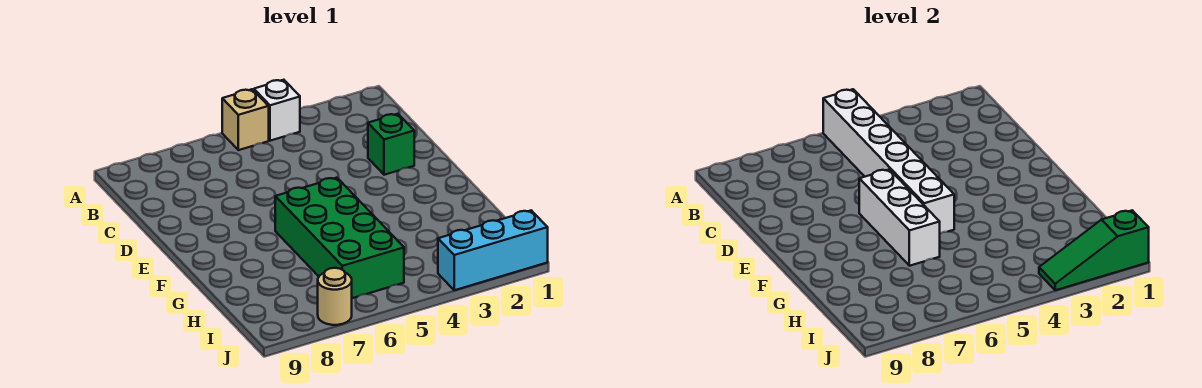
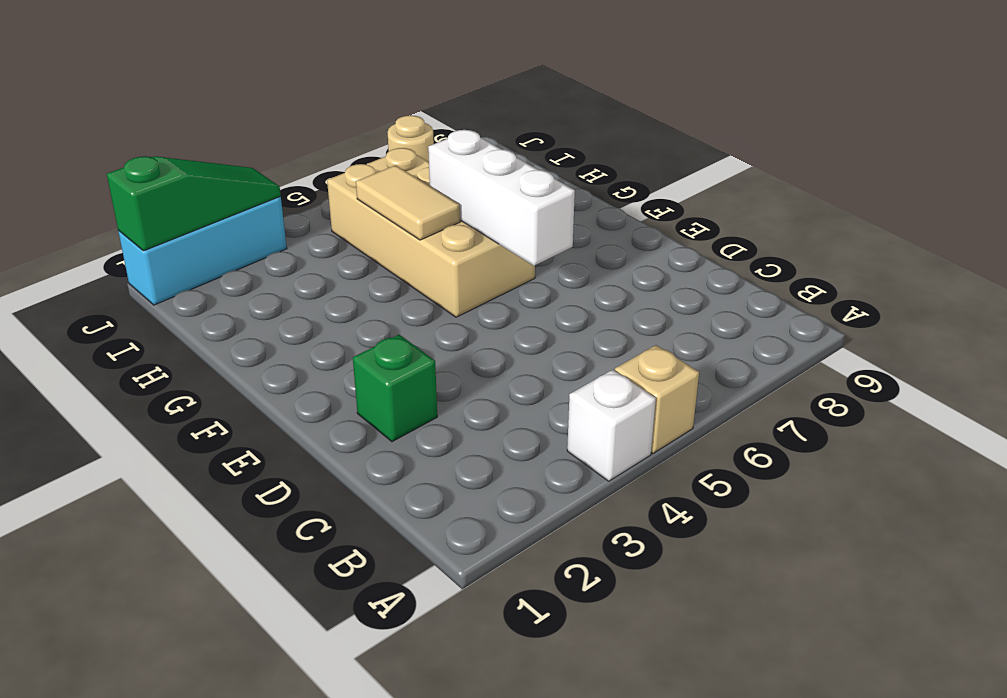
white 1x6 brick [823,89,954,234] -> none
green 2x4 brick [275,178,404,298] -> tan 2x4 brick [327,148,535,317]
none -> tan 1x2 tile [356,165,460,240]

